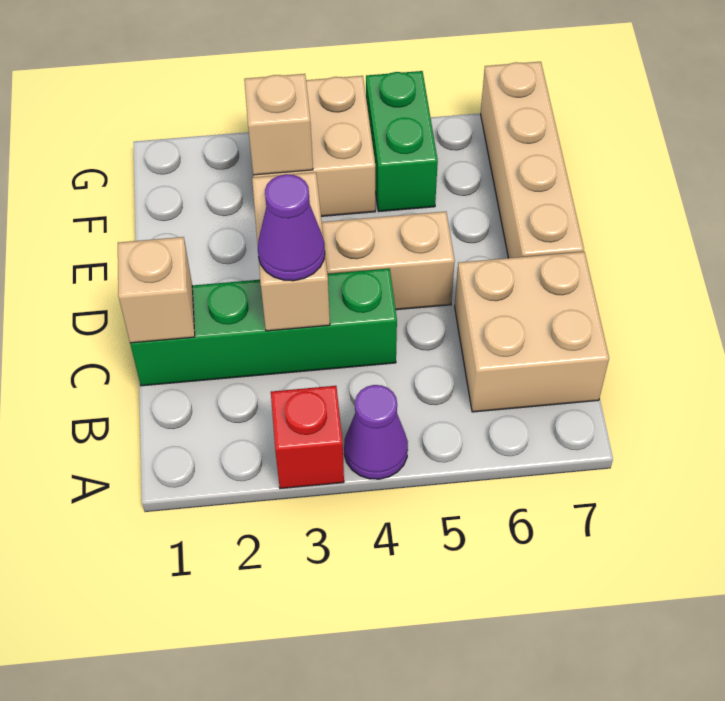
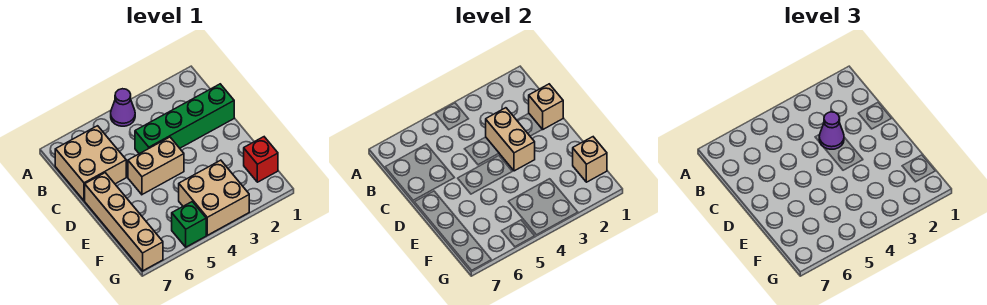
red 1x1 brick [271,386,344,489] -> red 1x1 brick moved to [244,137,278,182]
tan 1x1 brick [244,74,313,175] -> tan 1x1 brick moved to [573,137,607,182]
green 1x2 brick [366,71,438,211] -> green 1x1 brick [172,202,206,247]

